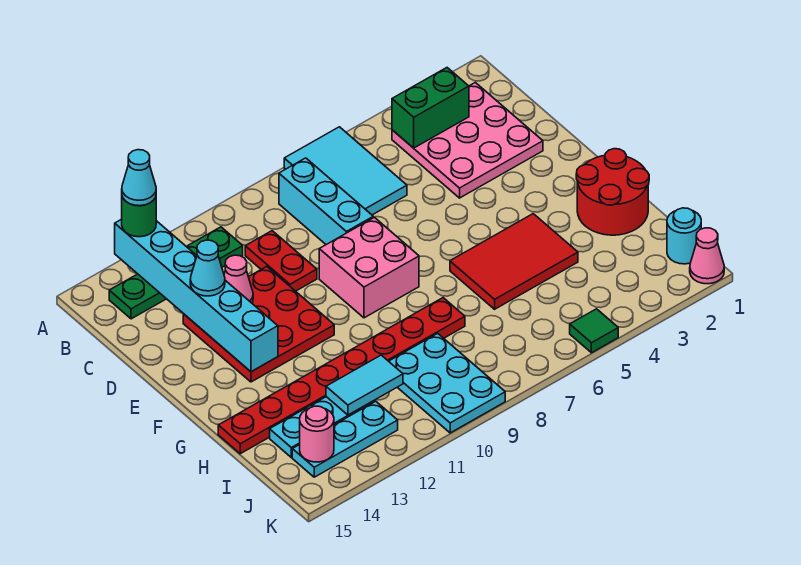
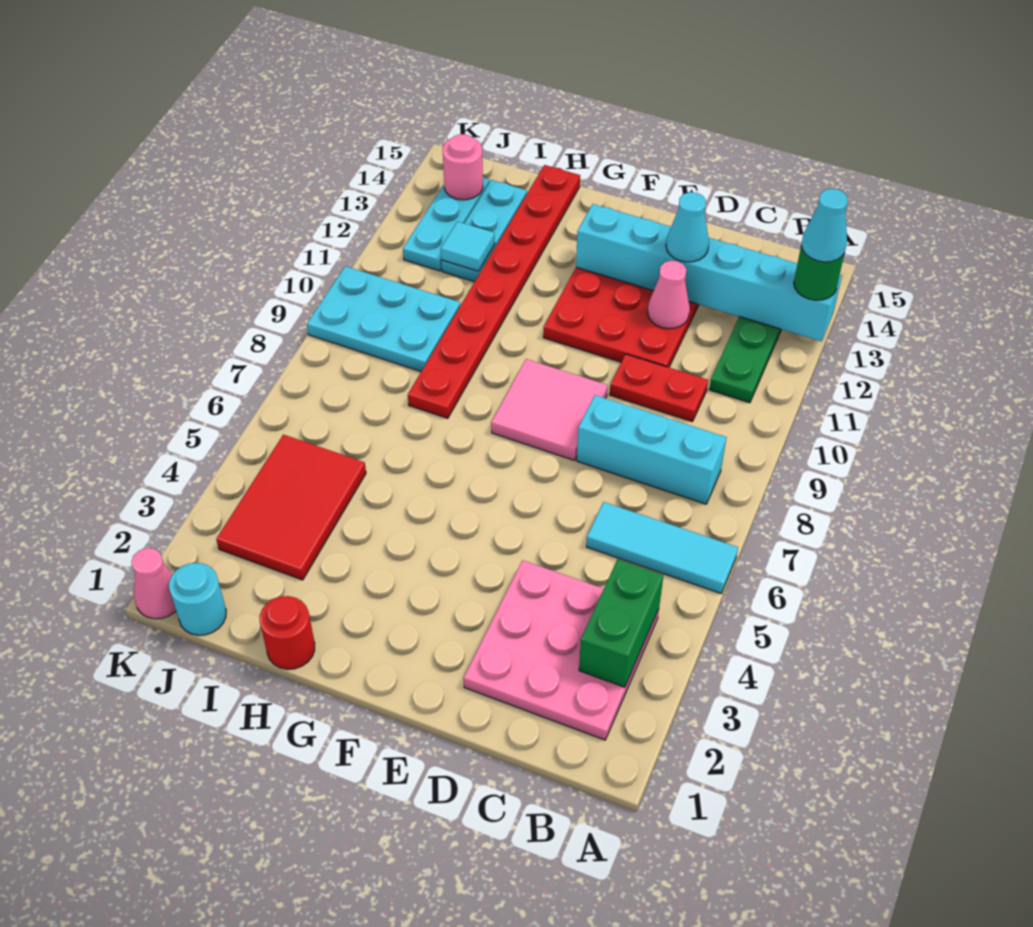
cyan 2x3 tile [284,127,407,215] -> cyan 1x3 tile [586,502,738,594]
pink 2x2 brick [319,217,419,318] -> pink 2x2 tile [491,359,608,460]
red 2x2 round brick [576,149,649,235] -> red 1x1 round brick [260,596,315,669]
red 2x3 tile [450,214,578,309] -> red 2x3 tile moved to [216,435,366,580]
cyan 1x2 tile [326,355,403,415] -> cyan 1x1 tile [441,222,495,271]
green 1x1 tile [570,309,618,353] -> none

